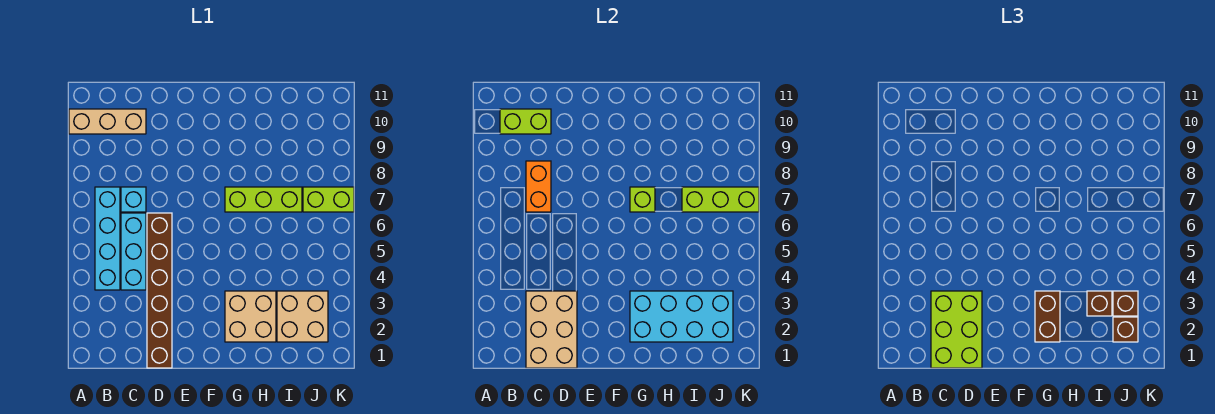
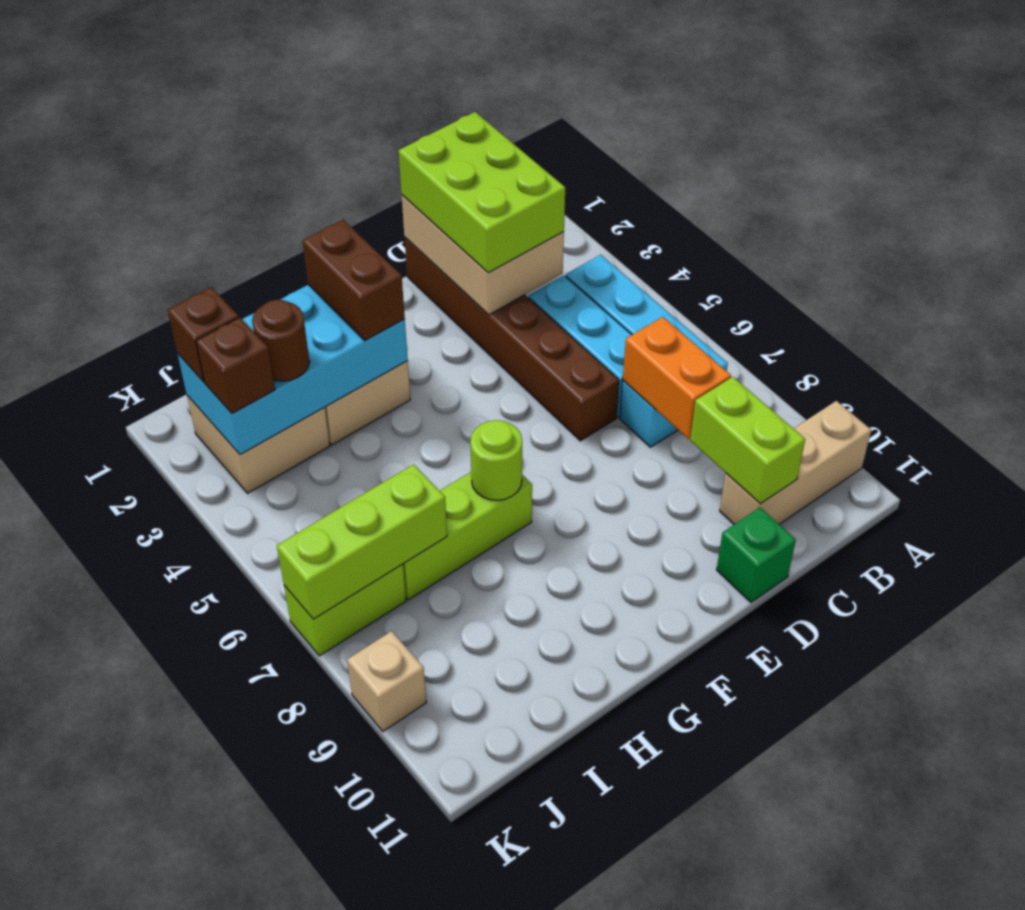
lime 1x2 brick [500,109,551,134] -> lime 1x2 brick turned to [690,377,805,504]
none -> green 1x1 brick [716,508,796,602]
lime 1x1 brick [630,187,655,212] -> lime 1x1 round brick [470,420,522,500]
brown 1x1 brick [1087,291,1112,316] -> brown 1x1 round brick [252,300,310,381]
none -> tan 1x1 brick [347,631,426,731]

